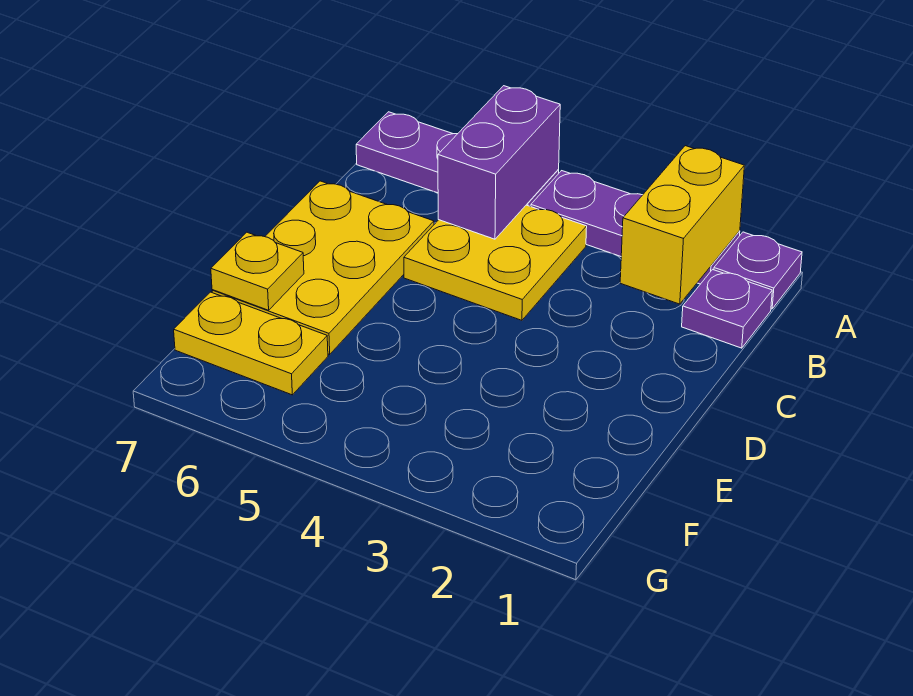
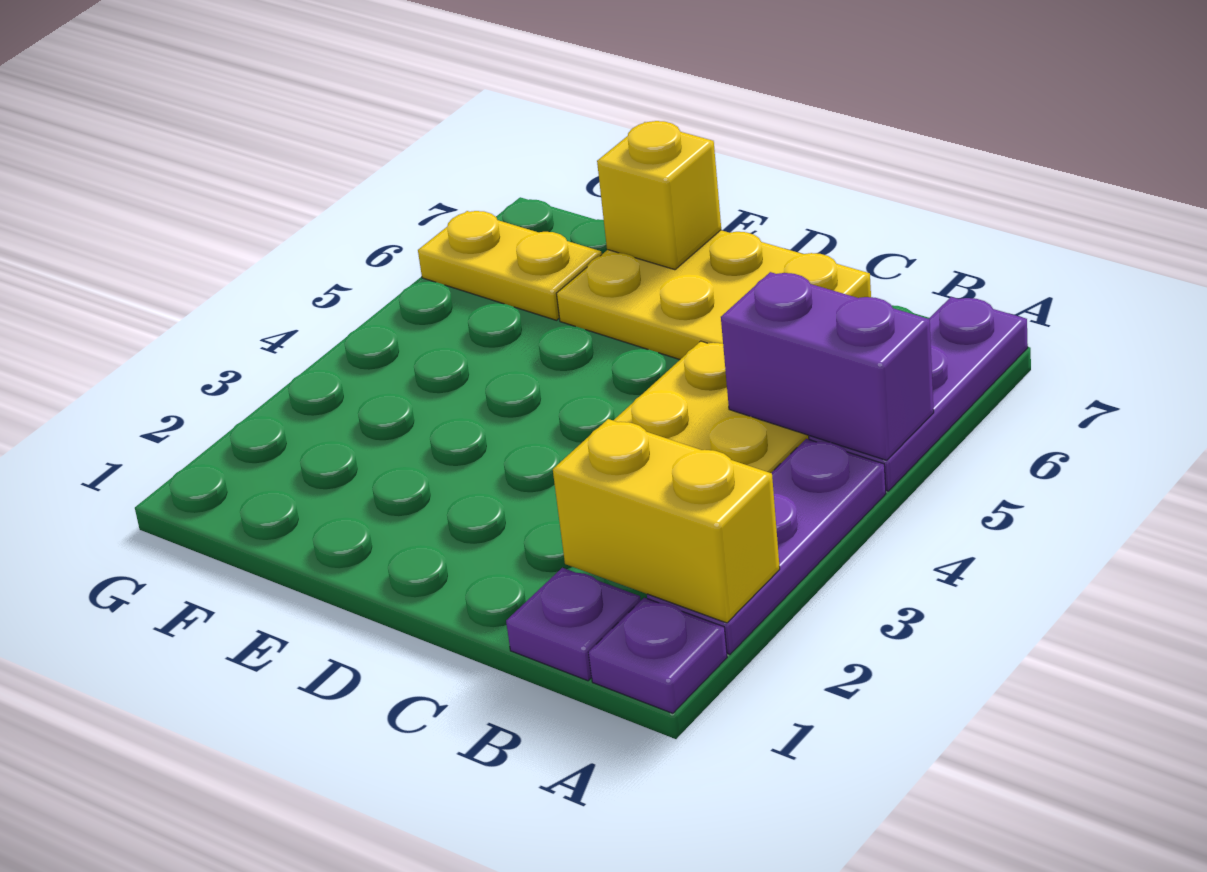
yellow 1x1 plate [211,232,304,310] -> yellow 1x1 brick [597,121,721,270]
yellow 1x2 plate [174,292,328,395] -> yellow 1x2 plate turned to [418,211,602,320]

